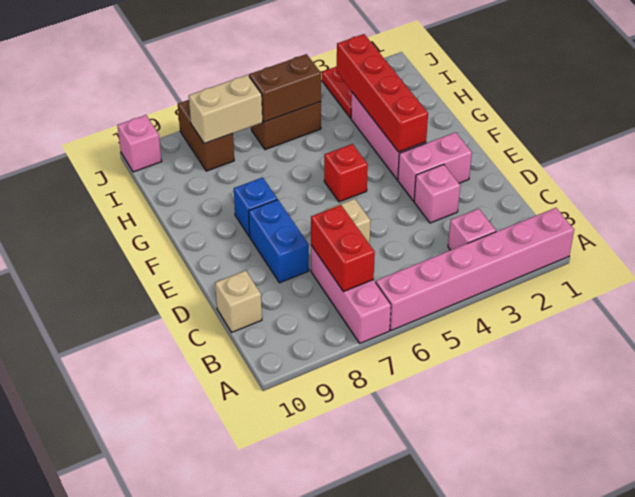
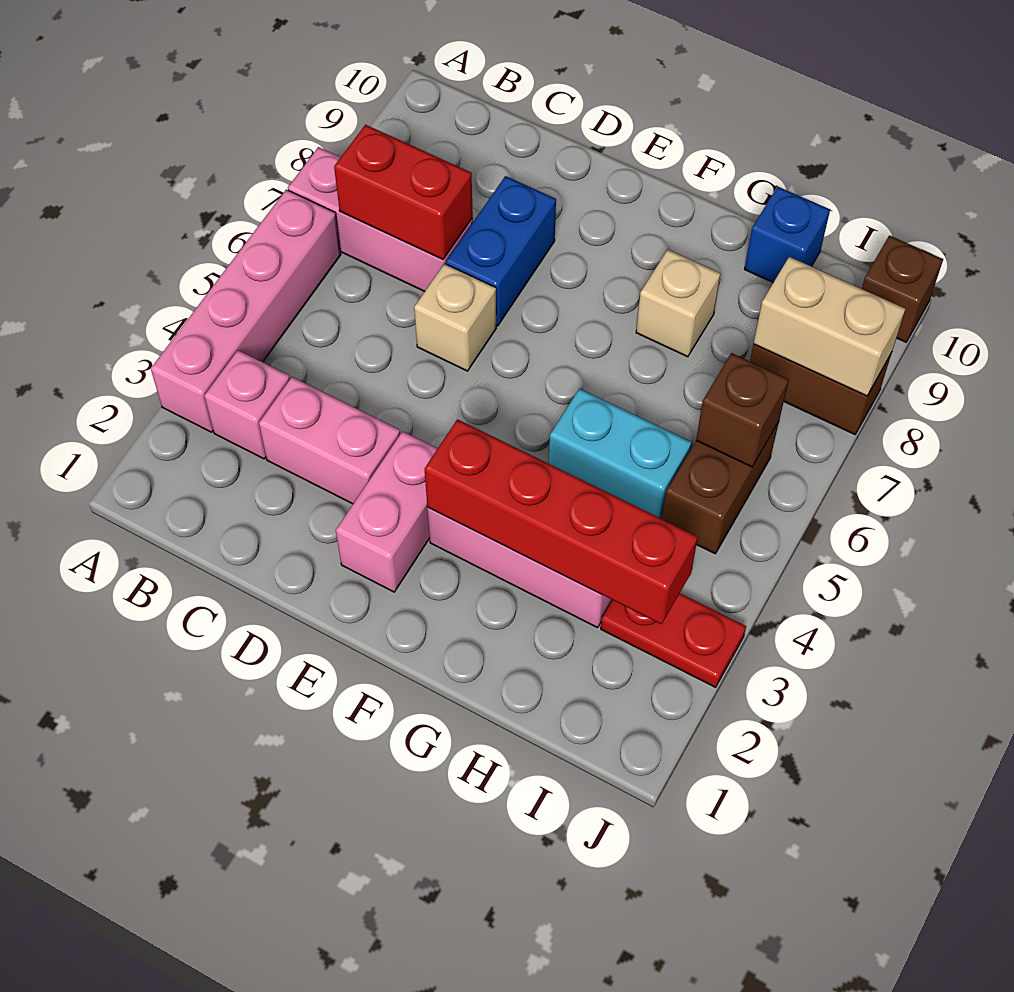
pink 1x6 brick [376,208,574,331] -> pink 1x4 brick [151,190,341,432]
tan 1x1 brick [215,270,262,332] -> tan 1x1 brick moved to [636,250,721,357]
pink 1x1 brick [414,164,460,223] -> pink 1x2 brick [259,377,400,504]
blue 1x2 brick [249,199,309,283] -> blue 1x2 brick turned to [446,176,556,326]
red 1x1 brick [324,144,368,202] -> none
blue 1x1 brick [234,177,277,236] -> blue 1x1 brick moved to [745,187,830,283]
none -> cyan 1x2 brick [549,389,692,519]
brown 1x2 brick [249,54,321,122] -> brown 1x1 brick [696,353,789,467]
tan 1x2 brick [189,75,263,144] -> tan 1x2 brick turned to [754,257,905,396]
pink 1x1 brick [117,115,162,172] -> brown 1x1 brick [862,235,943,342]

